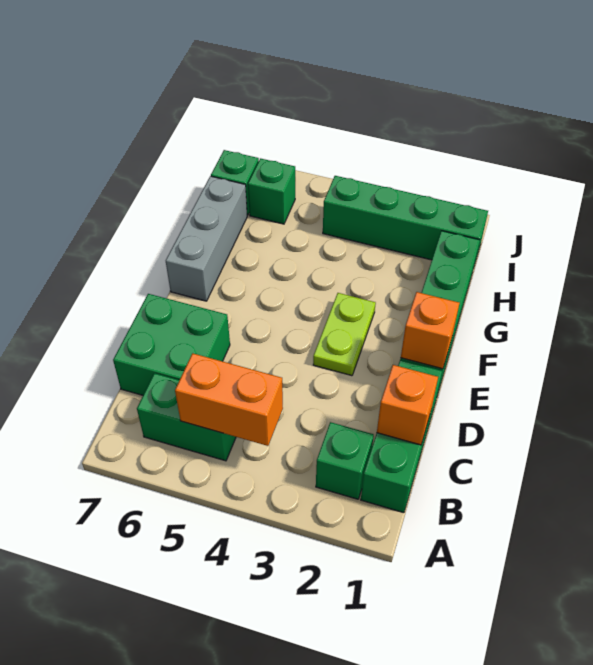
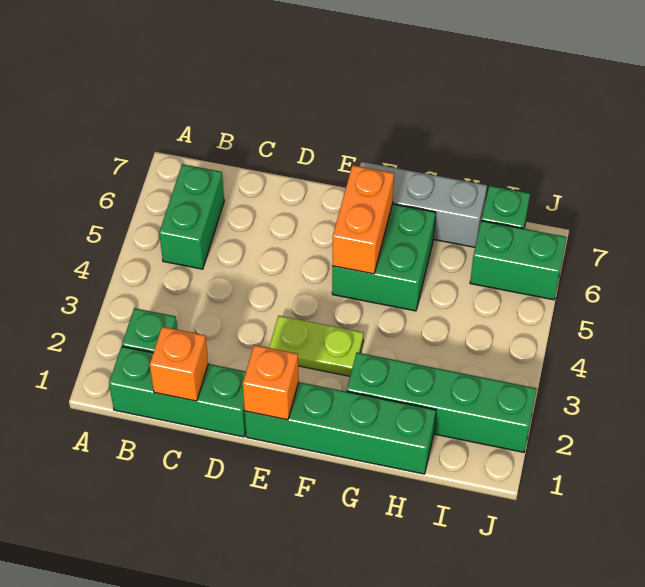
orange 1x2 brick [175,353,283,446] -> orange 1x2 brick moved to [332,165,394,274]
green 2x2 brick [113,294,230,395] -> green 2x2 brick moved to [332,204,436,311]
green 1x4 brick [323,176,488,265] -> green 1x4 brick turned to [347,353,537,452]
green 1x1 brick [248,158,295,224] -> green 1x2 brick [470,221,567,300]

